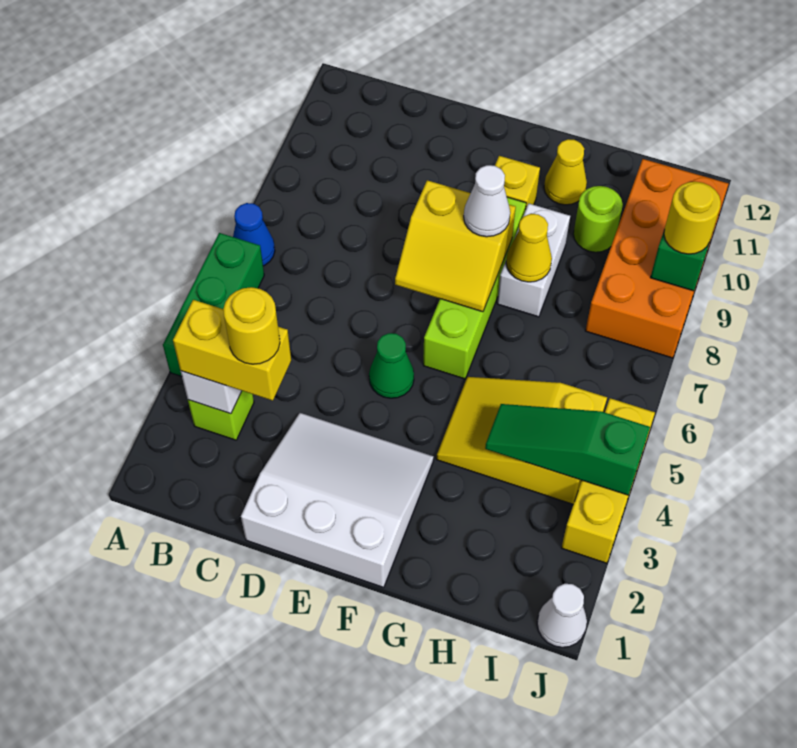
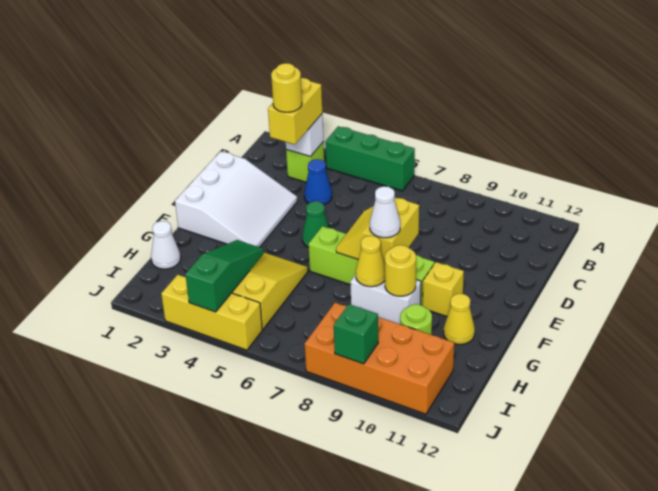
blue 1x1 cone [233,203,275,266] -> blue 1x1 cone moved to [304,159,332,205]
white 1x1 cone [537,584,587,647] -> white 1x1 cone moved to [151,221,181,269]
yellow 1x1 round brick [664,182,721,254] -> yellow 1x1 round brick moved to [385,245,416,296]

